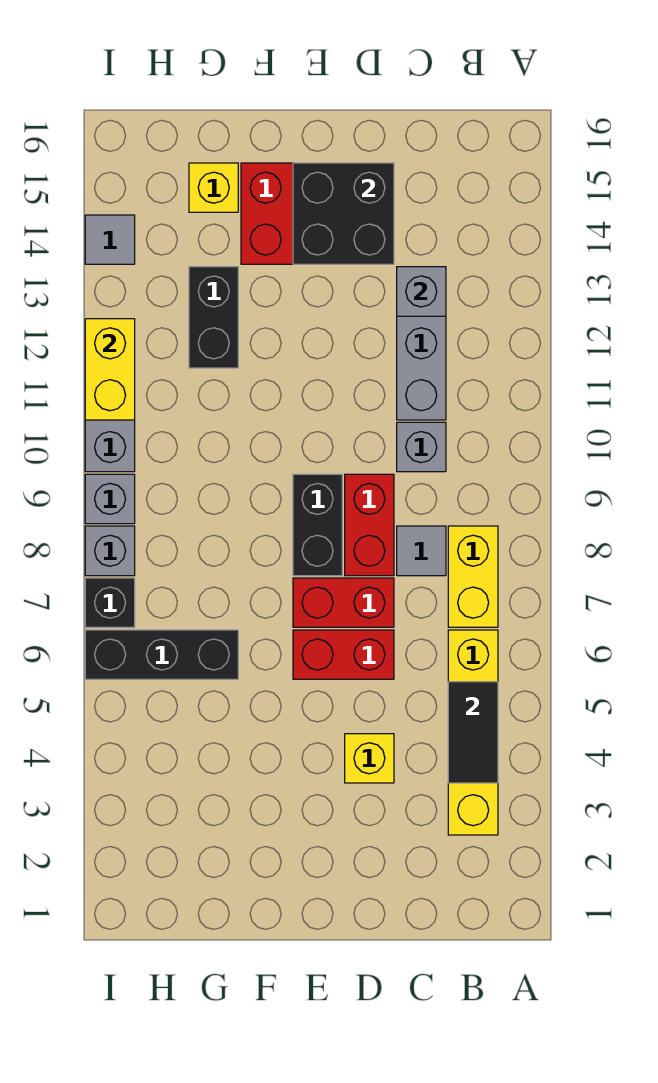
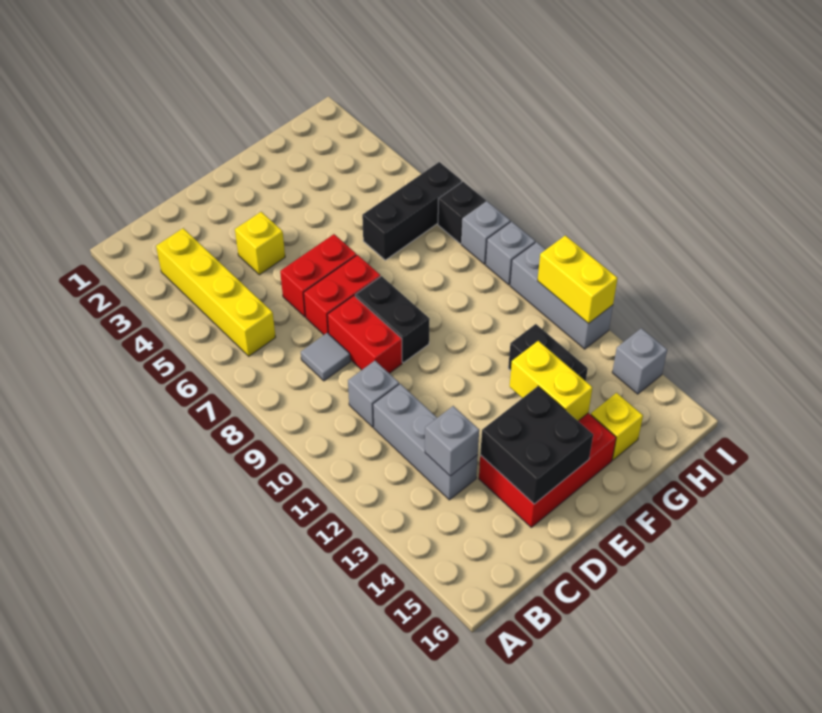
black 1x2 tile [448,682,498,783] -> none
yellow 1x2 brick [448,526,498,627] -> yellow 1x2 brick moved to [510,341,592,421]
grey 1x1 tile [85,215,135,264] -> grey 1x1 brick [612,328,667,394]

